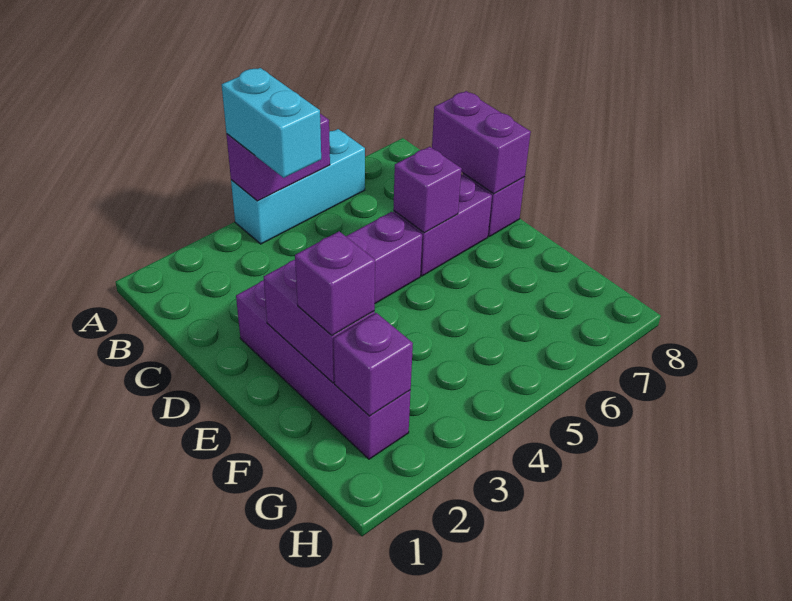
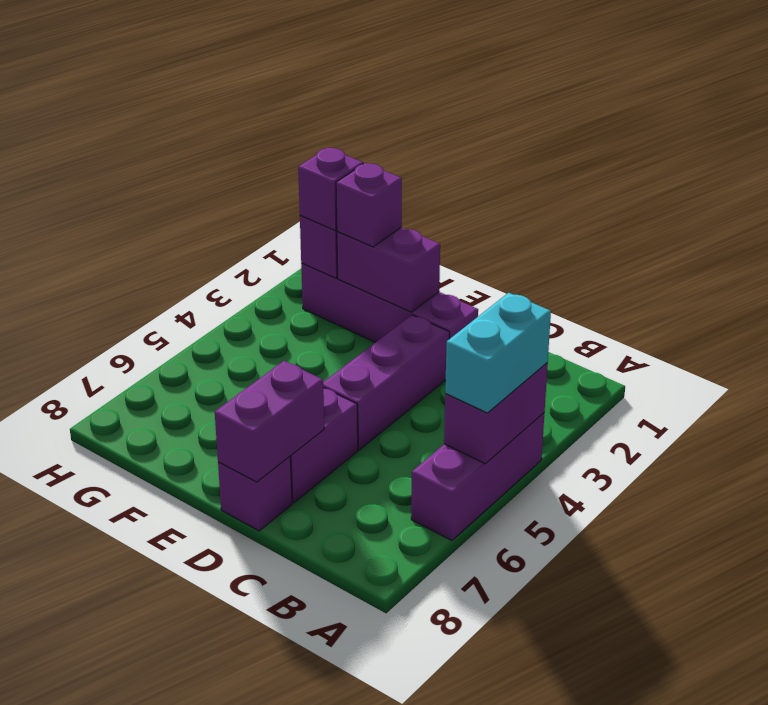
cyan 1x3 brick [231,129,365,244] -> purple 1x3 brick [411,413,544,540]
cyan 1x2 brick [222,68,321,178] -> cyan 1x2 brick turned to [445,293,551,413]
purple 1x2 brick [432,91,531,194] -> purple 1x2 brick turned to [215,361,324,482]
purple 1x1 brick [393,147,462,233] -> purple 1x1 brick moved to [298,148,363,230]

